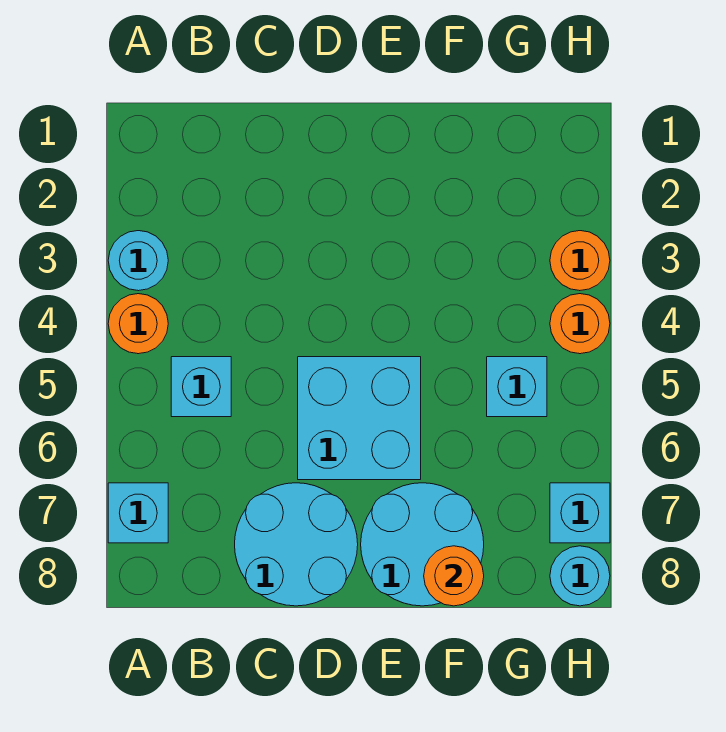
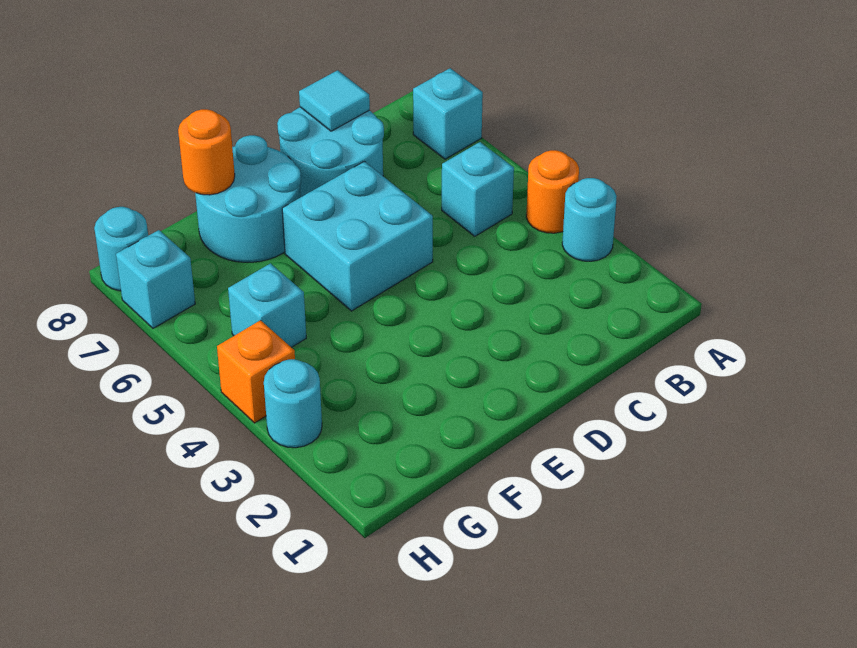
none -> cyan 1x1 tile [299,70,370,131]
orange 1x1 round brick [550,231,610,291] -> cyan 1x1 round brick [264,359,322,448]
orange 1x1 round brick [550,294,610,354] -> orange 1x1 brick [217,320,295,423]

